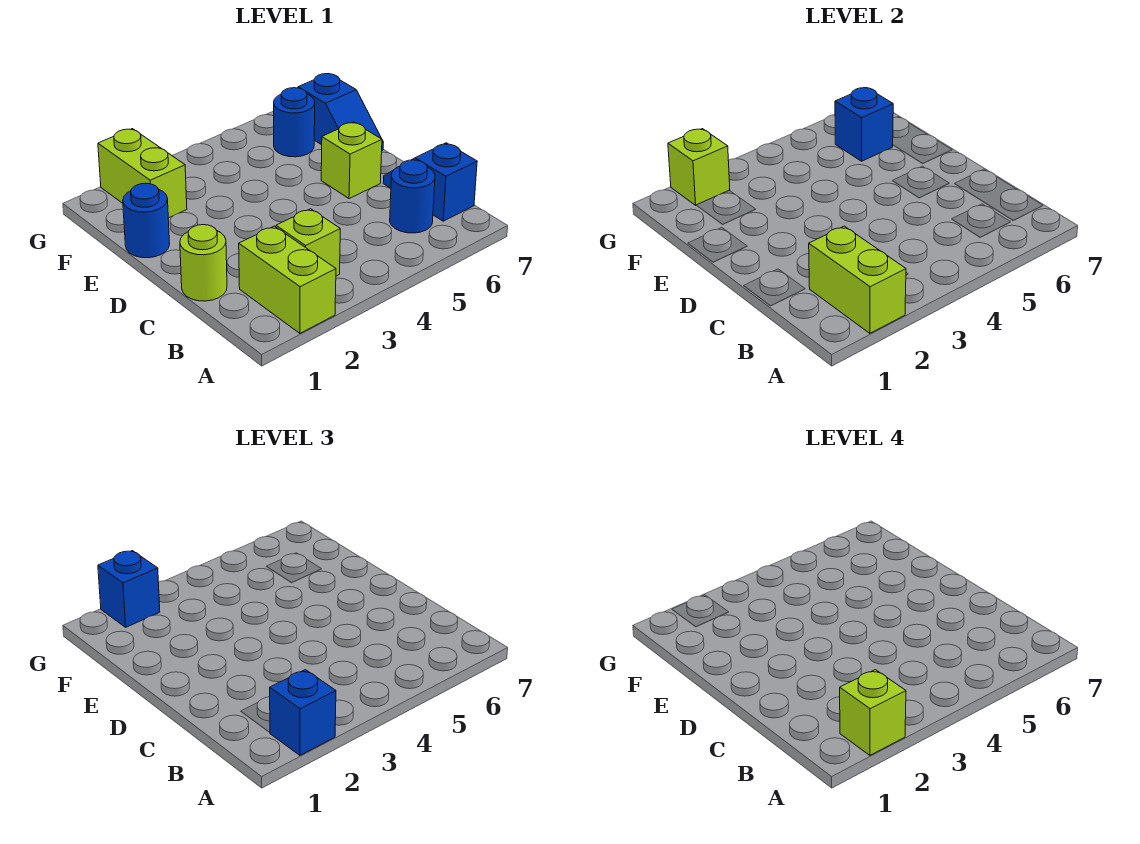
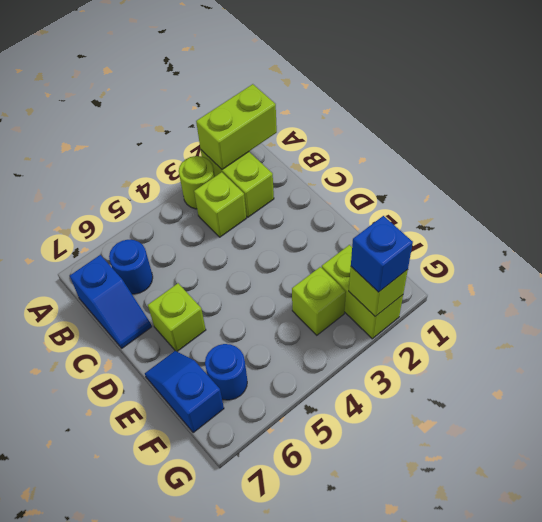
lime 1x2 brick [809,226,906,333] -> lime 1x2 brick turned to [196,84,277,169]
blue 1x1 brick [270,670,336,755] -> none
lime 1x1 brick [840,670,906,755] -> lime 1x1 brick moved to [292,267,346,335]
lime 1x1 round brick [180,225,227,301] -> lime 1x1 round brick moved to [179,156,215,209]
blue 1x1 round brick [123,183,170,258] -> none
blue 1x1 brick [835,88,893,161] -> none

